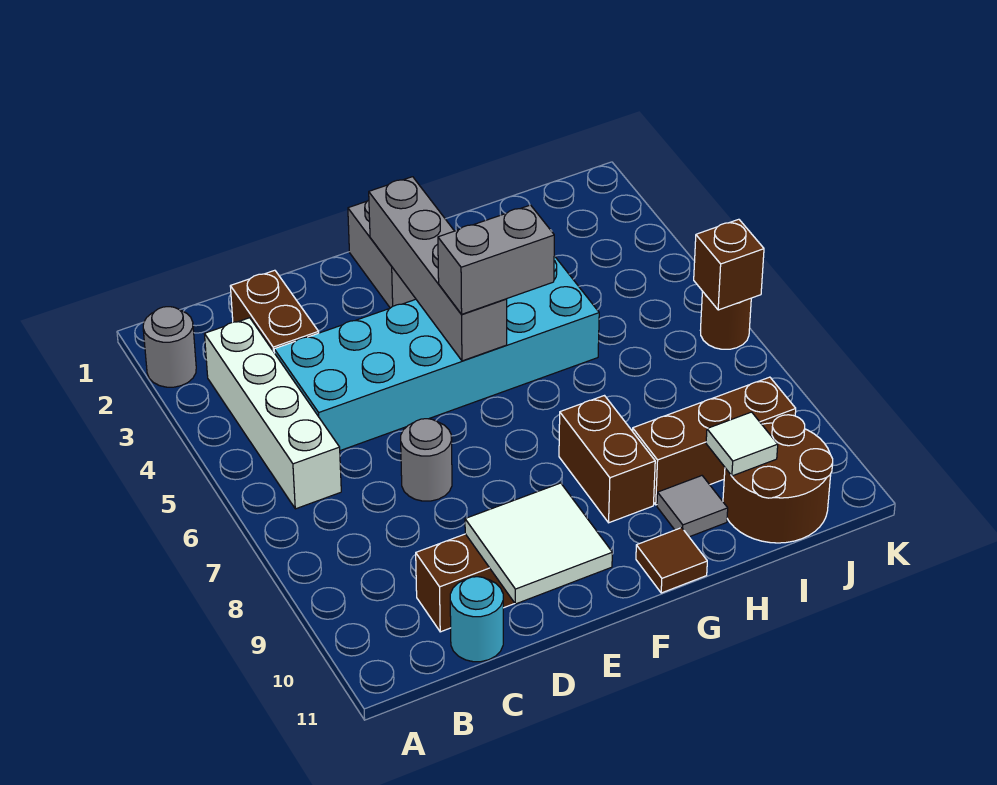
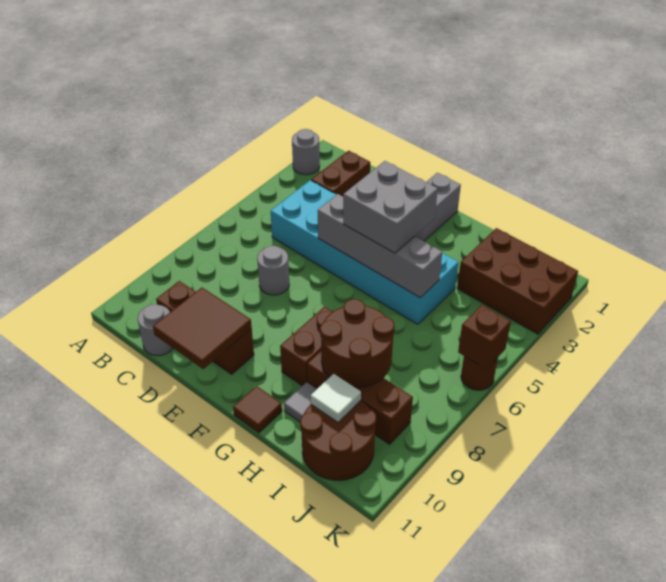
white 1x4 brick [205,318,341,509] -> none
cyan 1x1 round brick [450,577,503,662] -> grey 1x1 round brick [138,304,173,356]
white 2x2 tile [465,483,612,604] -> brown 2x2 tile [153,288,252,369]
grey 1x4 brick [369,177,507,361] -> grey 1x4 brick turned to [318,194,442,298]
grey 1x2 brick [438,205,554,314] -> grey 2x2 brick [343,161,438,253]
none -> brown 2x2 round brick [320,299,395,387]
none -> brown 2x3 brick [457,228,578,334]

